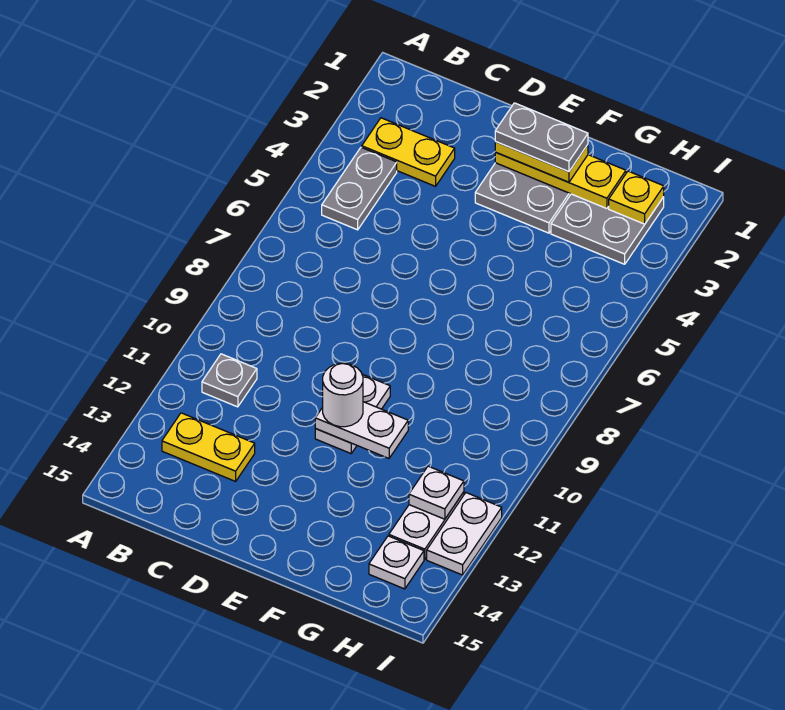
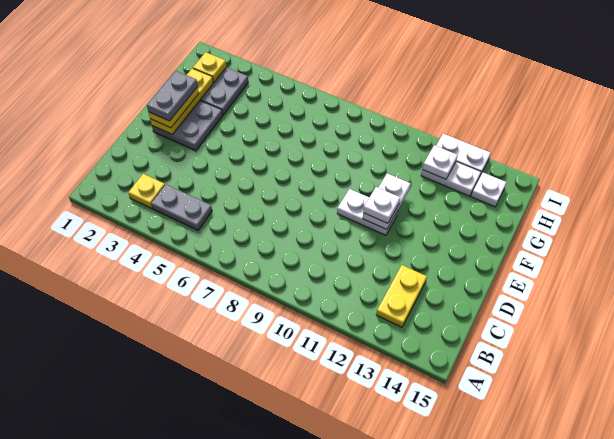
yellow 1x2 plate [362,118,455,186] -> yellow 1x1 plate [128,174,165,208]
grey 1x1 plate [202,354,257,407] -> none
white 1x1 round brick [323,363,363,427] -> white 1x1 plate [363,187,400,223]

